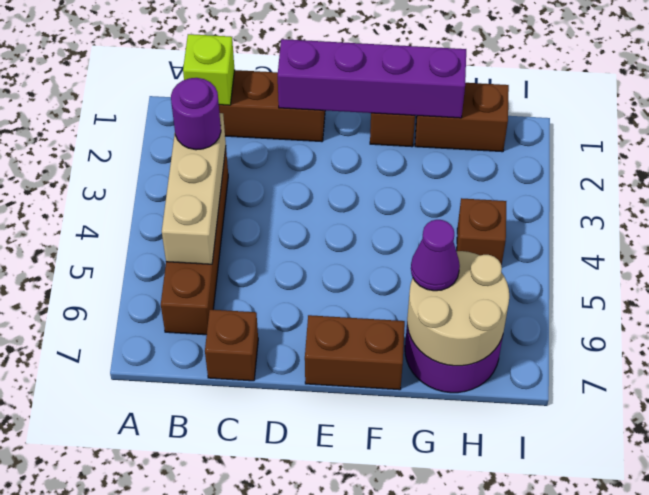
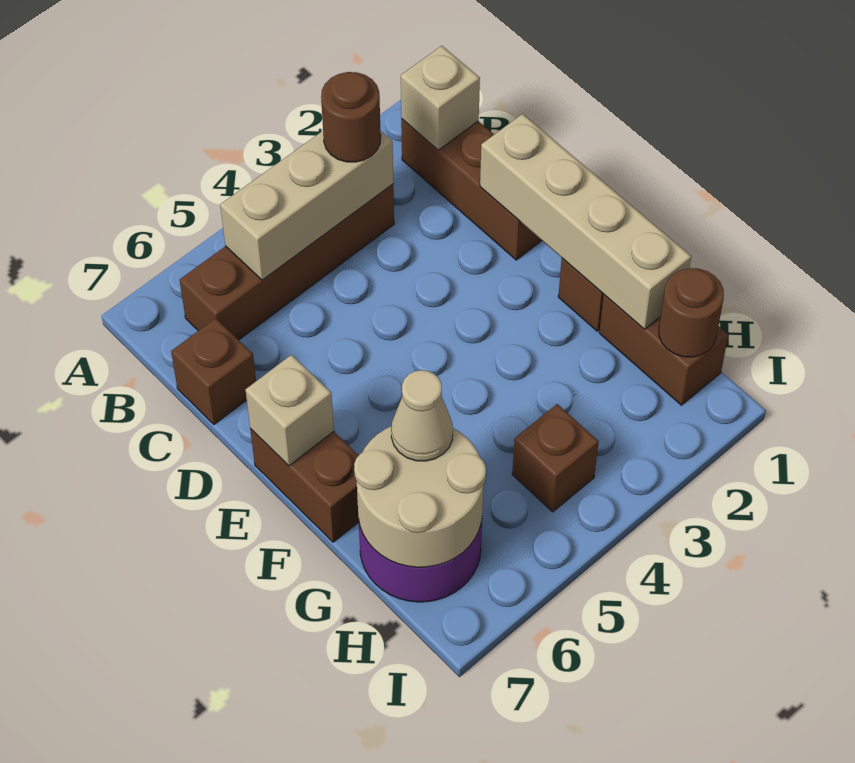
lime 1x1 brick [183,34,235,105] -> tan 1x1 brick [401,46,480,150]
purple 1x1 round brick [171,78,221,150] -> brown 1x1 round brick [321,72,381,162]
purple 1x4 brick [278,39,466,118] -> tan 1x4 brick [480,114,691,329]
none -> tan 1x1 brick [246,355,334,466]
purple 1x1 cone [411,220,460,291] -> tan 1x1 cone [391,370,453,461]
none -> brown 1x1 round brick [659,268,724,357]

